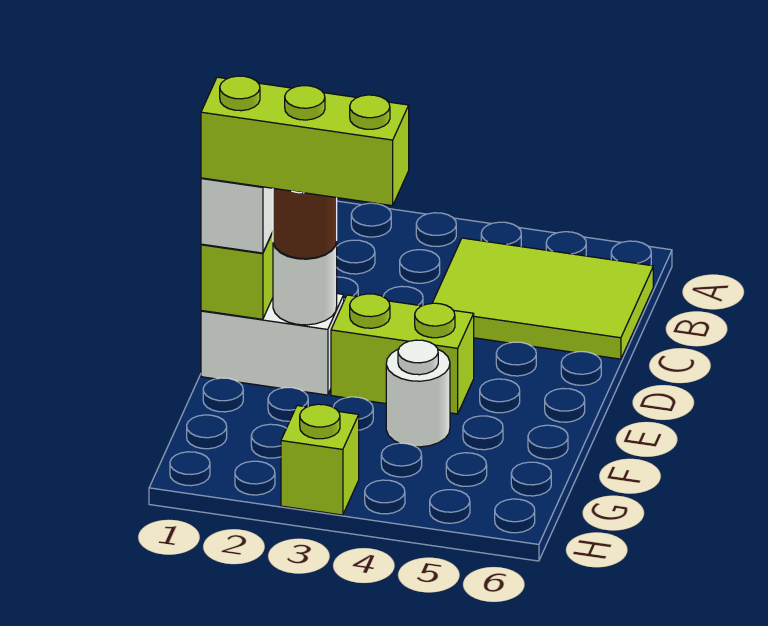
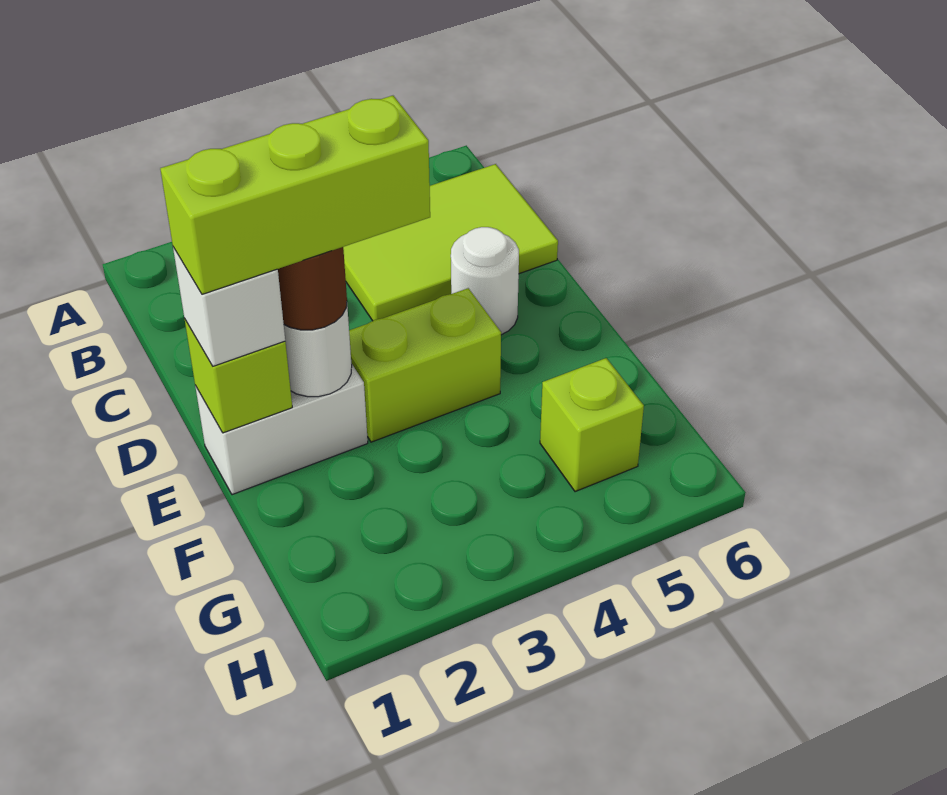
white 1x1 round brick [386,340,450,447] -> white 1x1 round brick moved to [451,227,519,335]
lime 1x1 brick [281,404,359,515] -> lime 1x1 brick moved to [540,358,644,492]

